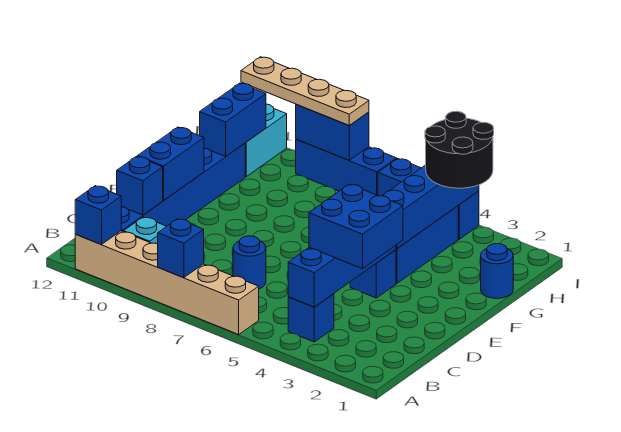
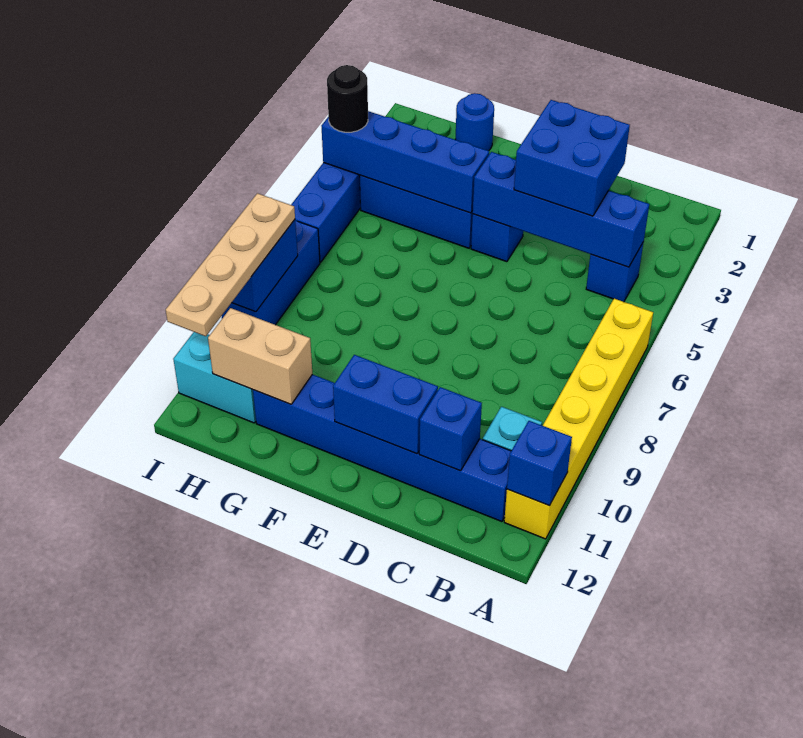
tan 1x6 brick [75,231,259,334] -> yellow 1x6 brick [504,299,653,539]
blue 1x1 brick [158,219,204,278] -> none
blue 1x1 round brick [233,236,266,289] -> none
blue 1x2 brick [200,83,266,156] -> tan 1x2 brick [208,308,312,404]
black 2x2 round brick [425,111,494,188] -> black 1x1 round brick [327,65,368,132]

